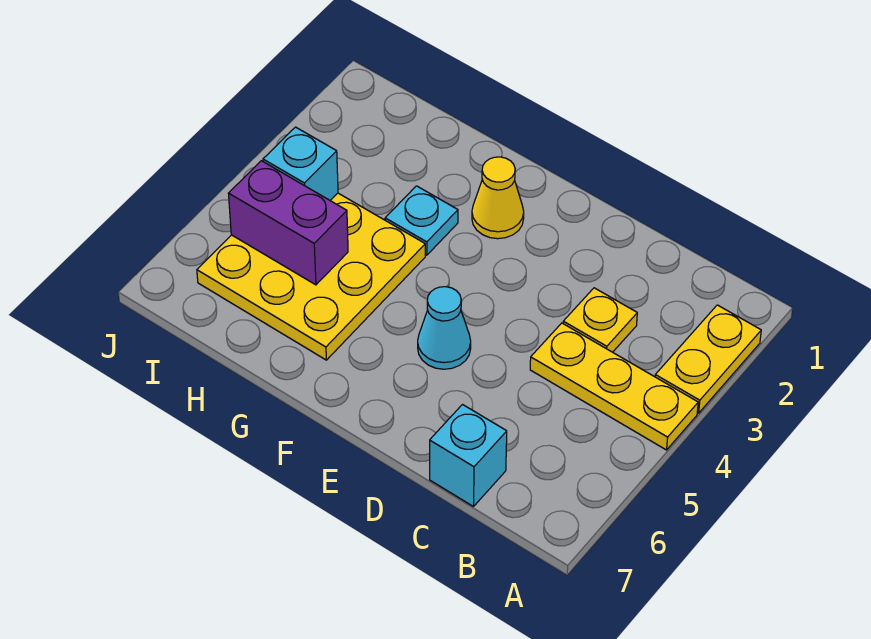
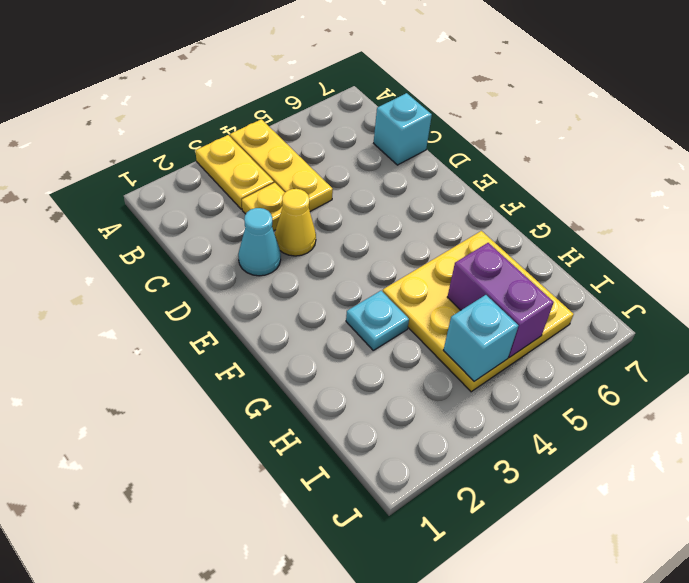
yellow 1x2 plate [655,305,761,413] -> yellow 1x2 plate turned to [195,135,274,209]
cyan 1x1 cone [418,287,471,369] -> cyan 1x1 cone moved to [238,208,281,276]
yellow 1x1 cone [472,157,524,239] -> yellow 1x1 cone moved to [275,189,316,256]

